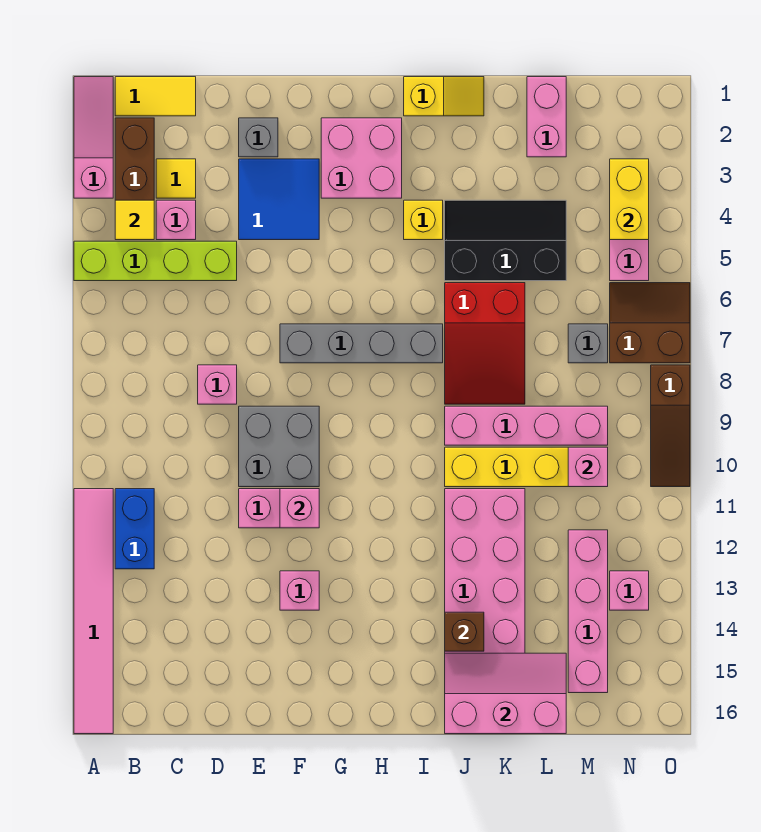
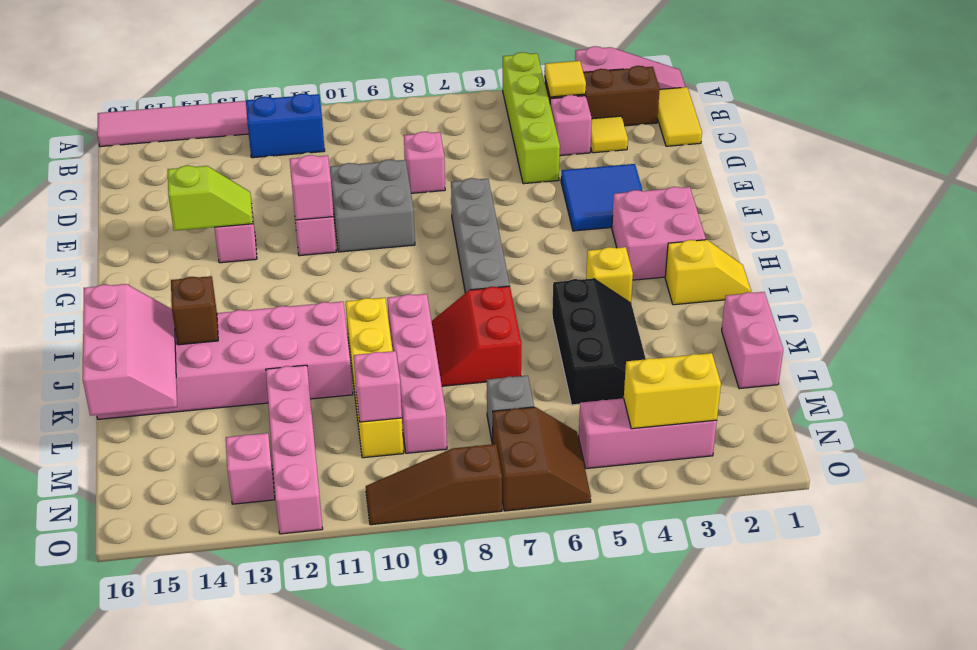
grey 1x1 brick [239,118,278,157] -> none
none -> lime 1x2 slope [168,166,253,231]
yellow 1x2 slope [404,77,484,116] -> yellow 1x2 slope turned to [665,240,751,305]
red 2x3 slope [445,283,525,404] -> red 2x2 slope [431,286,522,386]
pink 1x2 brick [527,77,566,157] -> pink 1x2 brick turned to [722,292,783,389]
pink 1x4 brick [568,530,608,693] -> pink 1x4 brick turned to [266,365,323,534]

